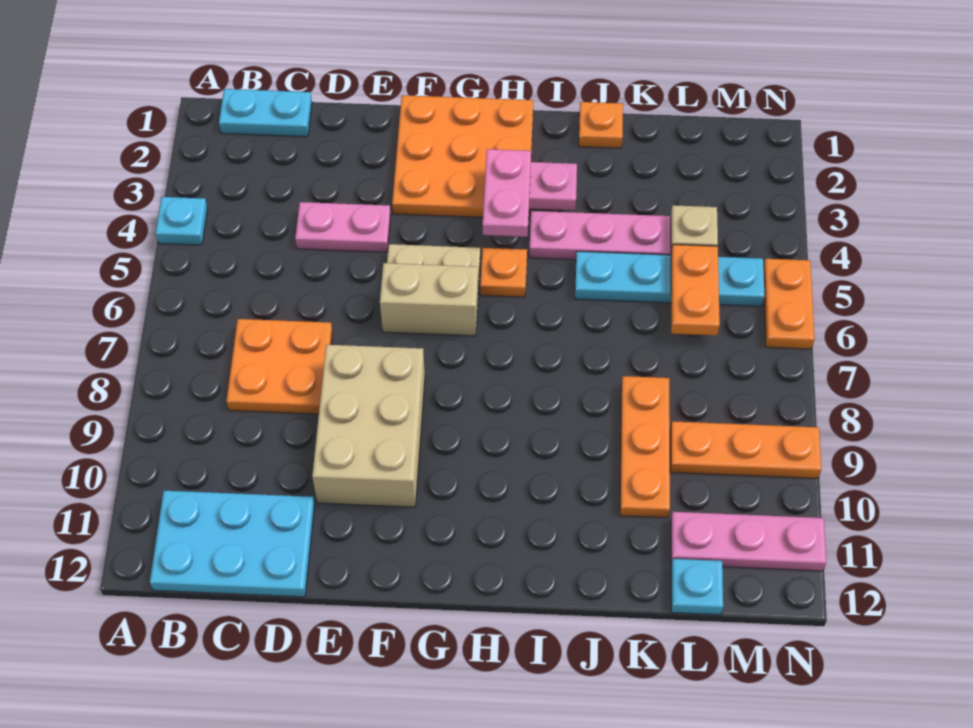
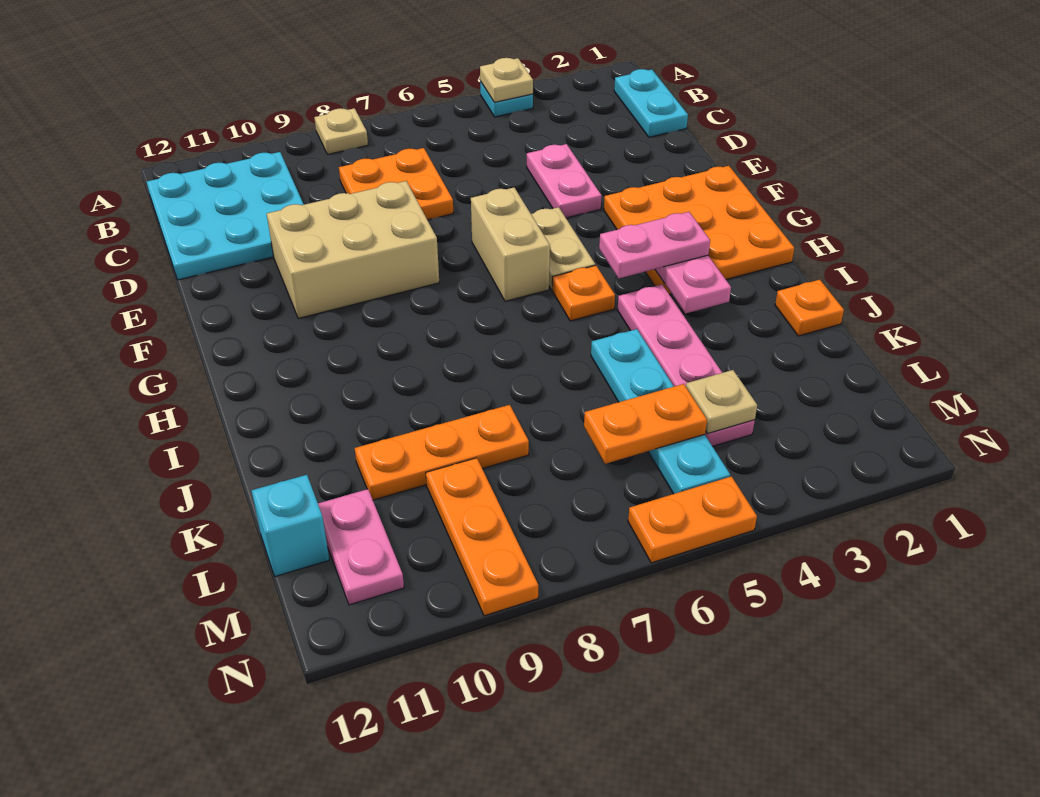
none -> tan 1x1 plate [480,58,533,102]
none -> tan 1x1 plate [314,108,368,154]
cyan 2x3 plate [150,491,315,597] -> cyan 3x3 plate [147,152,304,280]
pink 1x3 plate [671,512,826,571] -> pink 1x2 plate [318,489,404,605]
cyan 1x1 plate [671,559,723,615] -> cyan 1x1 brick [251,475,329,576]

